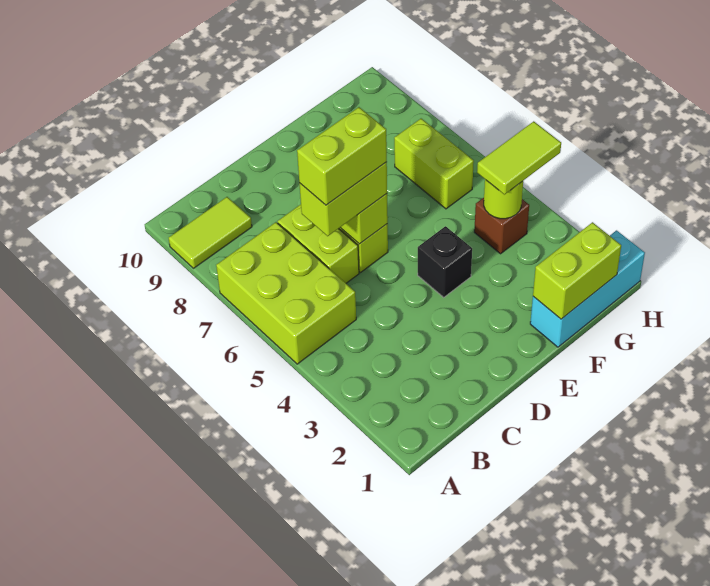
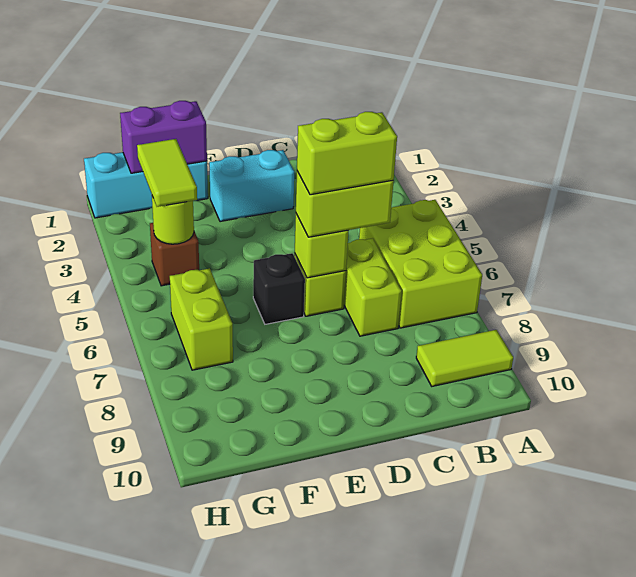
none -> cyan 1x2 brick [209,150,294,222]
black 1x1 brick [418,226,472,297] -> black 1x1 brick moved to [253,253,305,324]
lime 1x2 brick [533,222,621,319] -> purple 1x2 brick [120,101,207,173]
lime 1x2 tile [477,121,561,195] -> lime 1x2 tile turned to [137,139,197,207]

